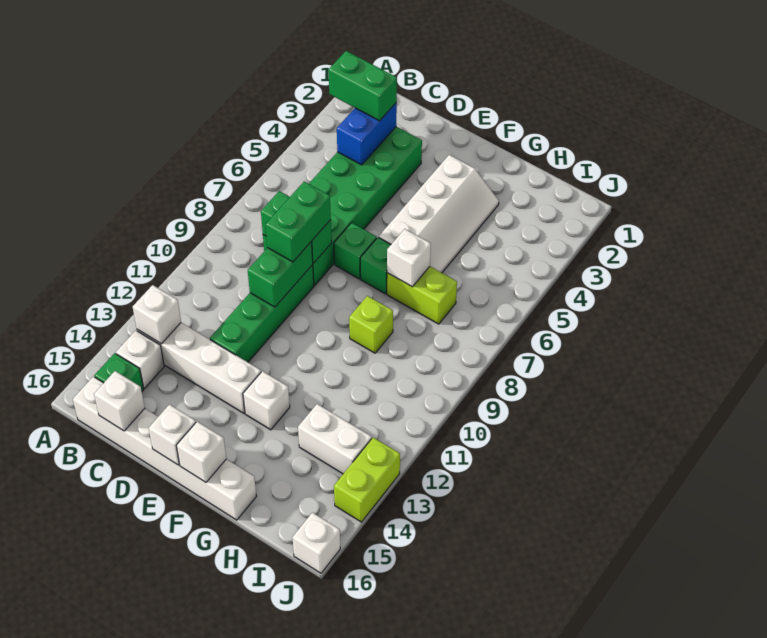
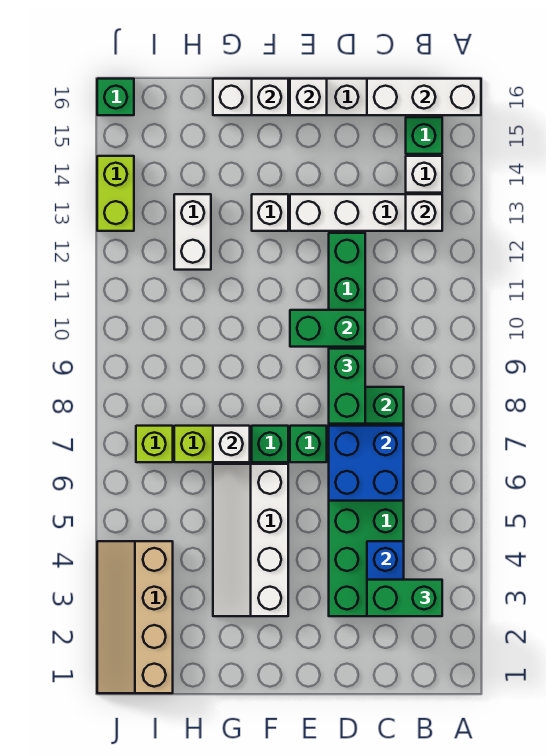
none -> blue 2x2 brick [329,426,404,501]
white 1x1 brick [94,371,145,431] -> white 1x3 brick [367,79,481,115]
green 1x2 brick [248,242,313,307] -> green 1x2 brick turned to [290,310,365,347]
lime 1x1 brick [349,296,393,353] -> lime 1x1 brick moved to [136,426,173,462]
white 1x2 brick [298,404,372,474] -> white 1x2 brick turned to [174,194,211,270]
none -> tan 2x4 slope [97,541,173,693]
white 1x1 brick [292,513,340,573] -> green 1x1 brick [97,79,134,115]

